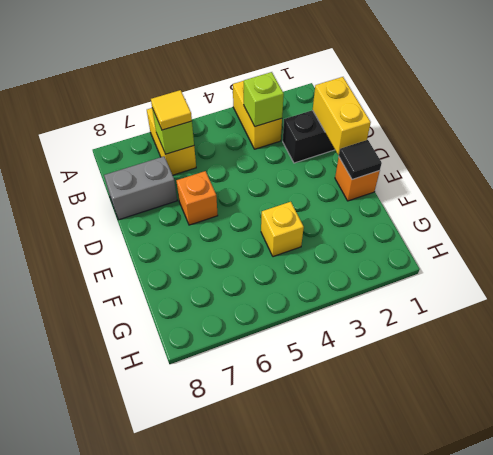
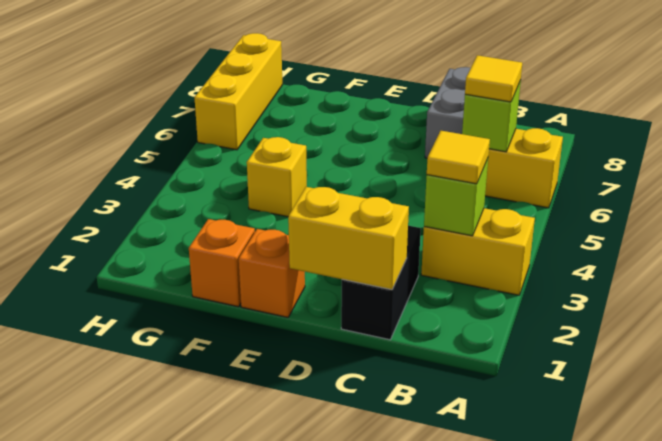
none -> yellow 1x1 tile [427,131,490,184]
orange 1x1 brick [176,171,218,225] -> orange 1x1 brick moved to [189,219,255,307]
black 1x1 tile [339,140,382,180] -> none
none -> yellow 1x3 brick [194,33,282,150]

